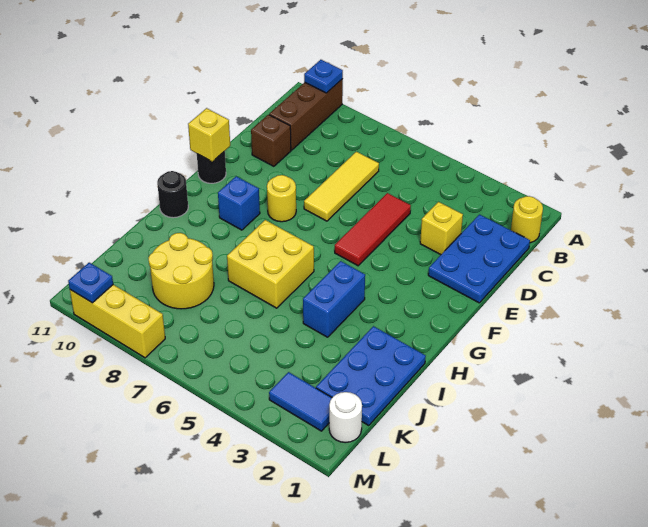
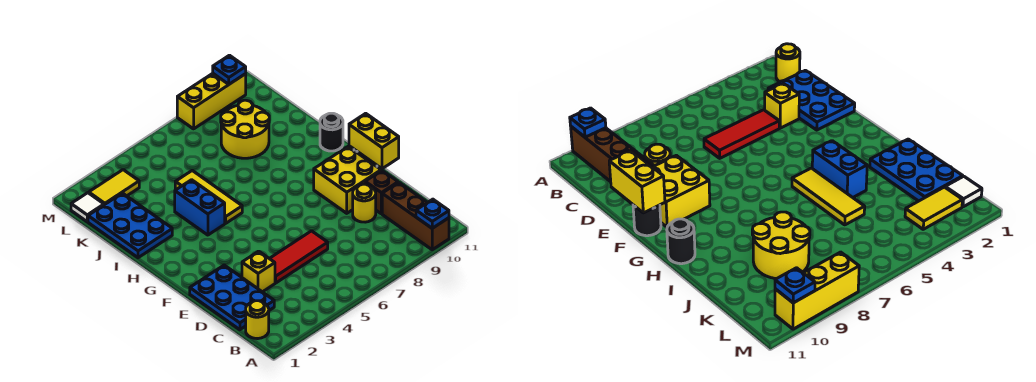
yellow 1x3 tile [304,152,379,221] -> yellow 1x3 tile moved to [175,171,242,223]
red 1x3 tile [335,193,411,266] -> red 1x3 tile turned to [270,231,328,283]
yellow 1x1 round brick [267,175,296,222] -> yellow 1x1 round brick moved to [353,184,376,222]
yellow 1x1 brick [188,108,230,161] -> yellow 1x2 brick [349,113,399,169]
blue 1x1 brick [218,176,260,230] -> none
yellow 2x2 brick [227,220,314,308] -> yellow 2x2 brick moved to [314,147,381,213]
white 1x1 round brick [329,392,362,443] -> white 1x1 tile [71,193,104,222]
blue 1x2 tile [269,372,332,431] -> yellow 1x2 tile [89,170,139,205]

